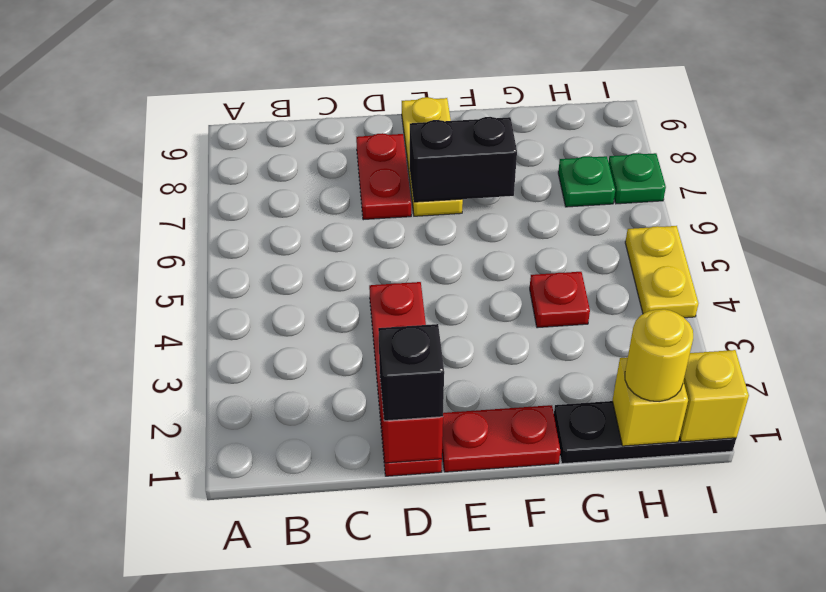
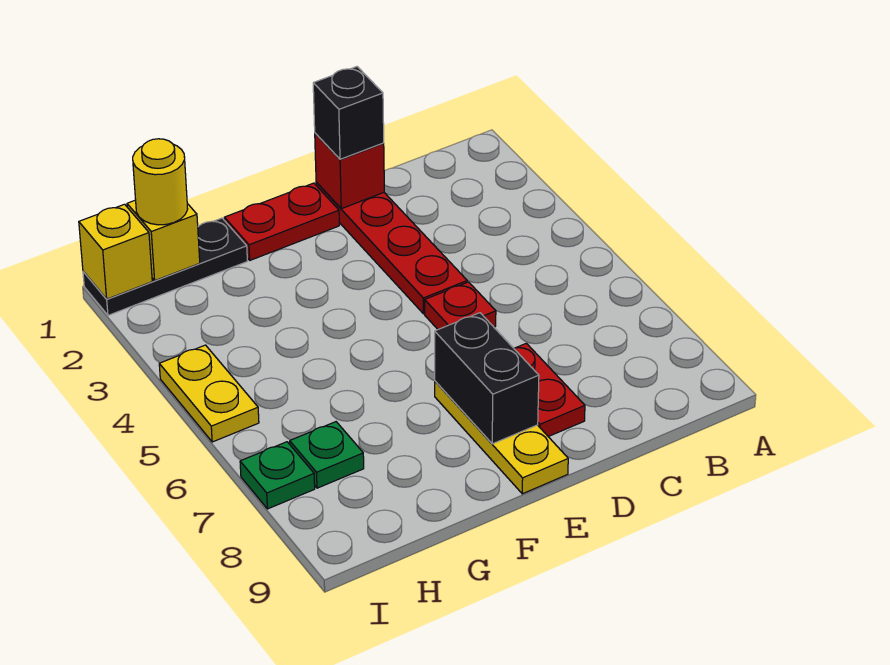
black 1x2 brick [410,117,517,202] -> black 1x2 brick turned to [435,313,539,444]
red 1x1 plate [530,272,590,328] -> red 1x1 plate moved to [425,282,496,329]

